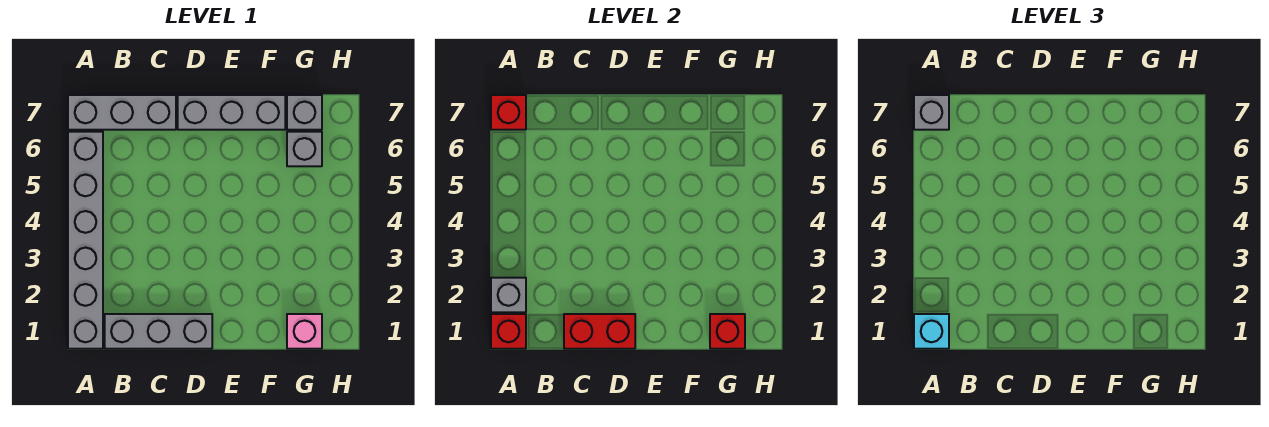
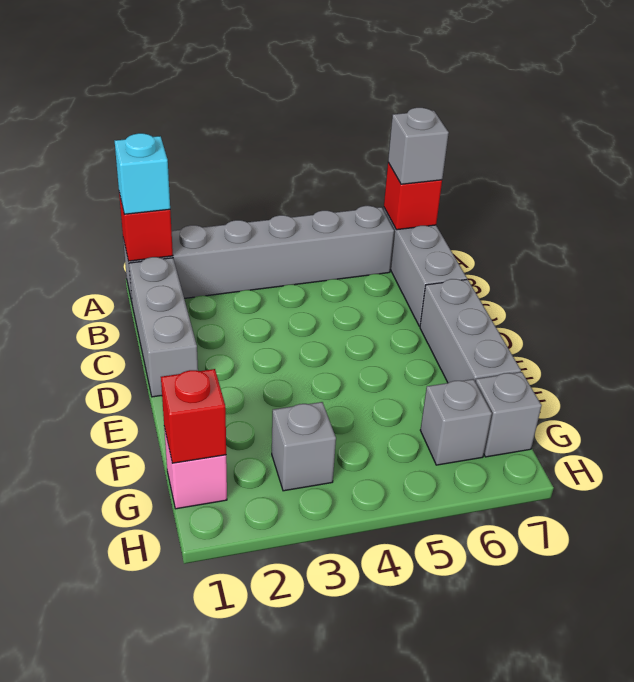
grey 1x1 brick [491,278,526,312] -> grey 1x1 brick moved to [272,402,336,491]
red 1x2 brick [564,314,635,349] -> none

